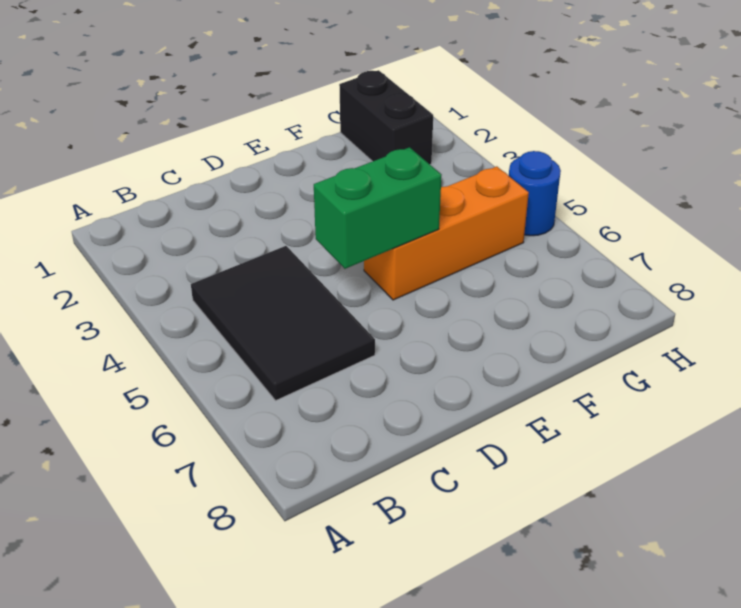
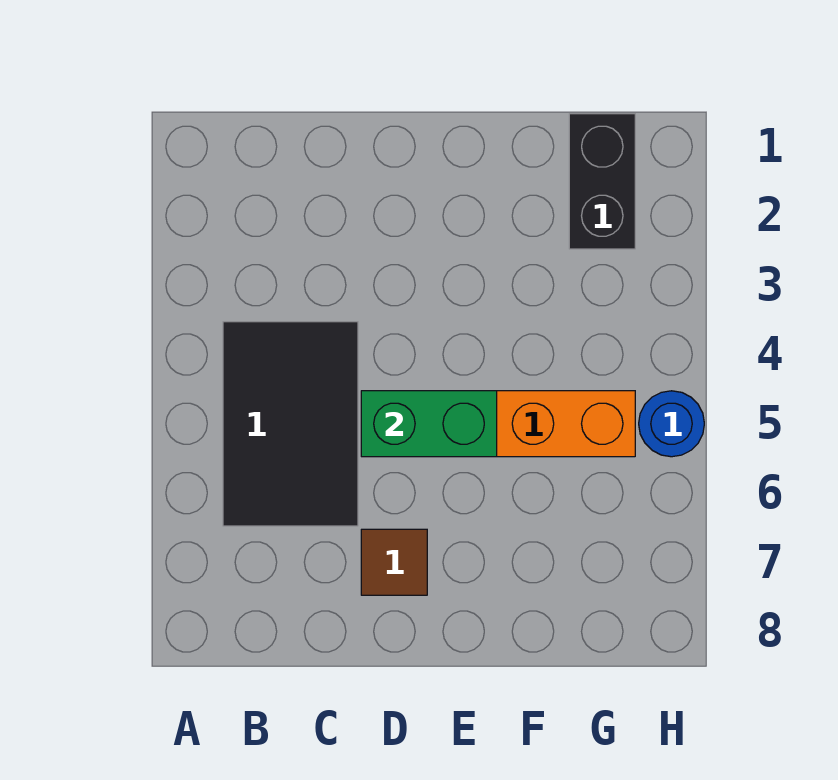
none -> brown 1x1 tile [361,529,427,595]

